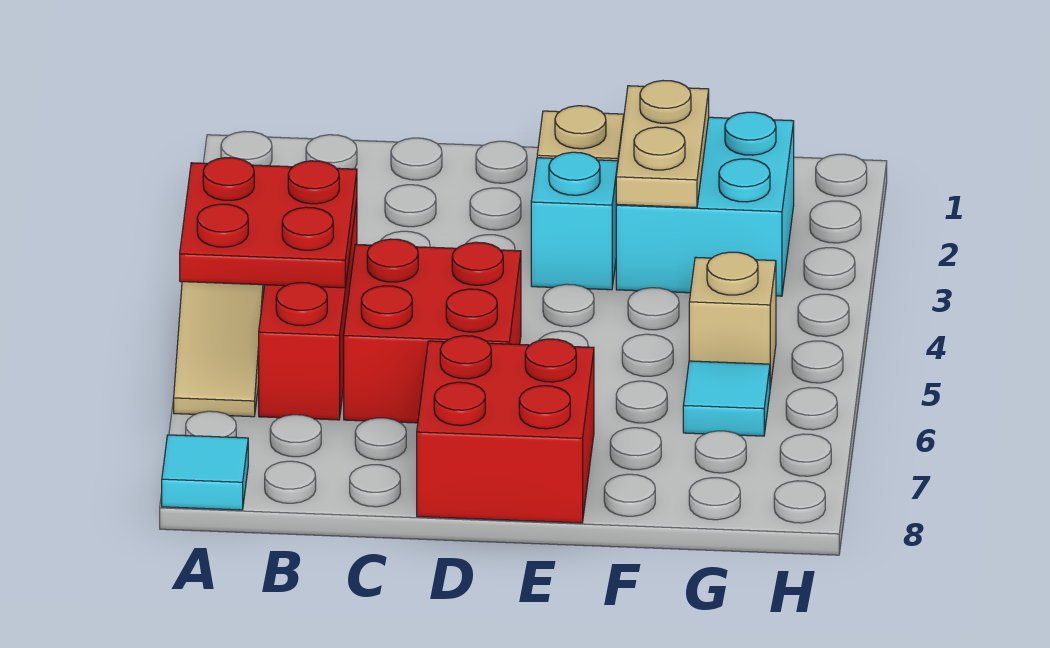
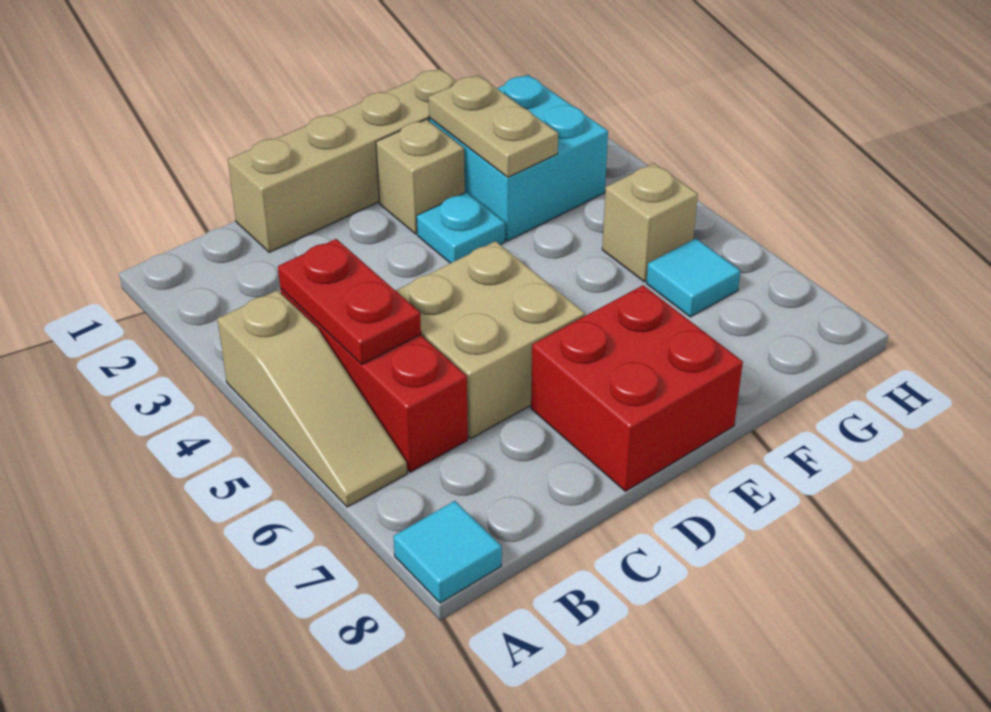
red 2x2 plate [180,158,357,288] -> red 1x2 plate [278,239,421,364]
none -> tan 1x4 brick [228,69,456,252]
red 2x2 brick [344,239,521,423] -> tan 2x2 brick [396,241,585,438]
cyan 1x1 brick [531,152,618,290] -> cyan 1x1 plate [417,192,505,263]

